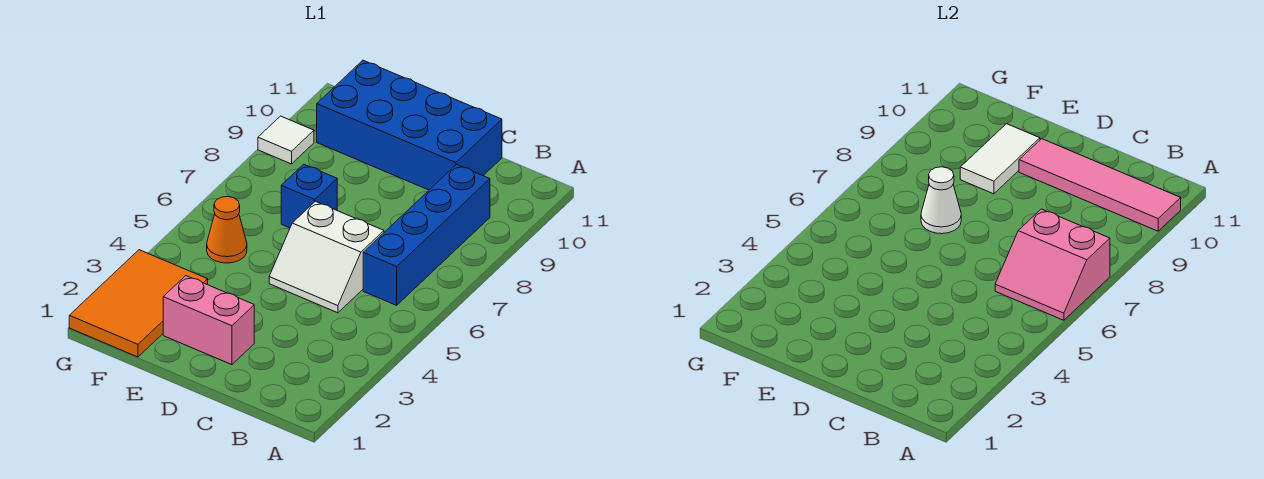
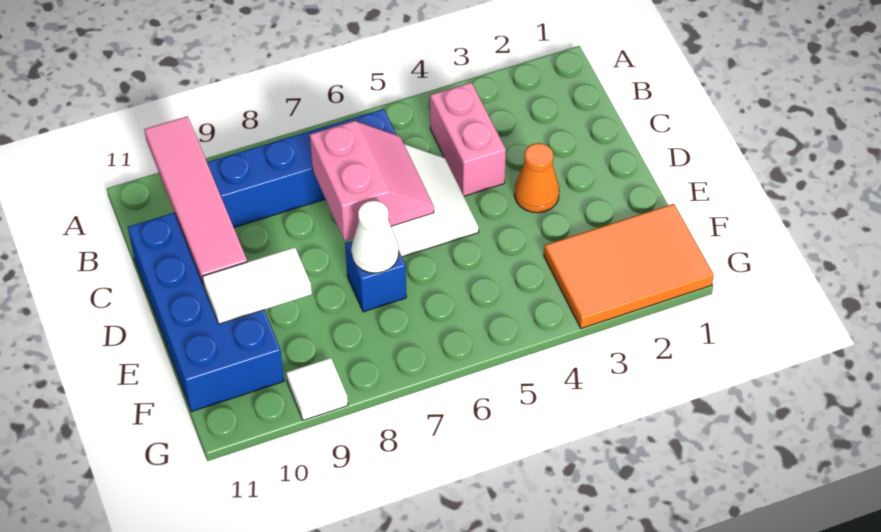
pink 2x2 slope [995,209,1110,320] -> pink 2x2 slope moved to [310,121,434,241]
pink 1x2 brick [163,276,254,365] -> pink 1x2 brick moved to [430,83,506,196]
orange 1x1 cone [207,197,247,263] -> orange 1x1 cone moved to [514,143,559,213]

